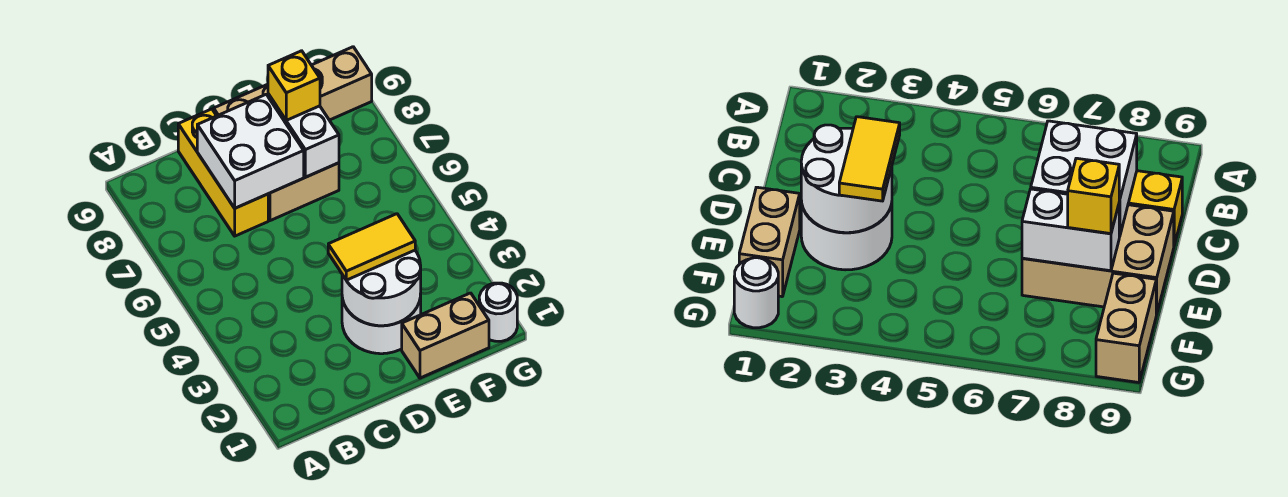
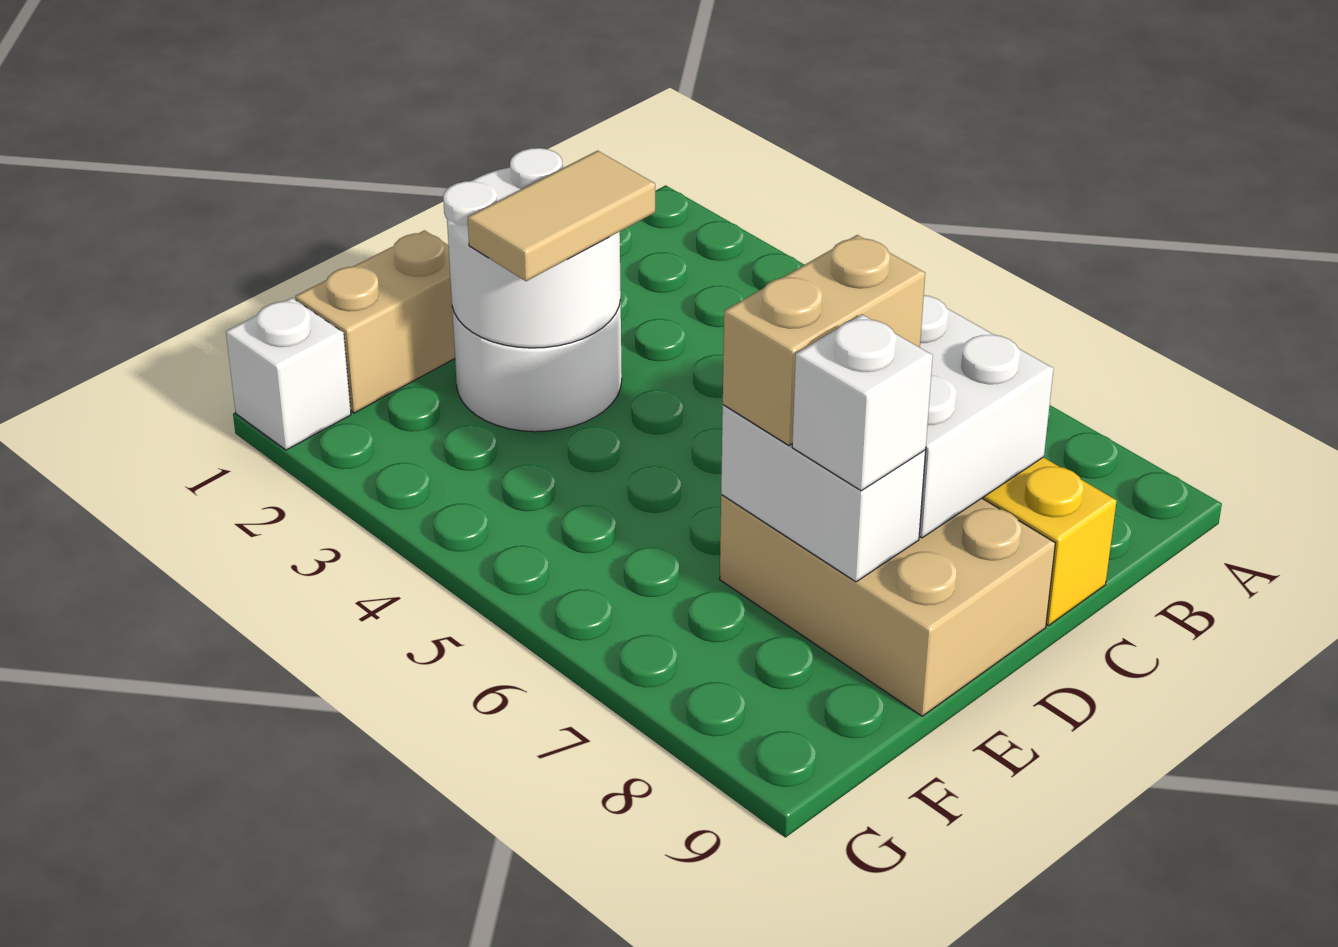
yellow 1x2 tile [328,214,415,280] -> tan 1x2 tile [468,151,655,281]
yellow 1x1 brick [268,51,320,120] -> white 1x1 brick [792,314,933,491]
tan 1x2 brick [312,47,372,120] -> tan 1x2 brick moved to [723,235,925,446]
white 1x1 round brick [479,283,517,341] -> white 1x1 brick [226,298,351,450]

